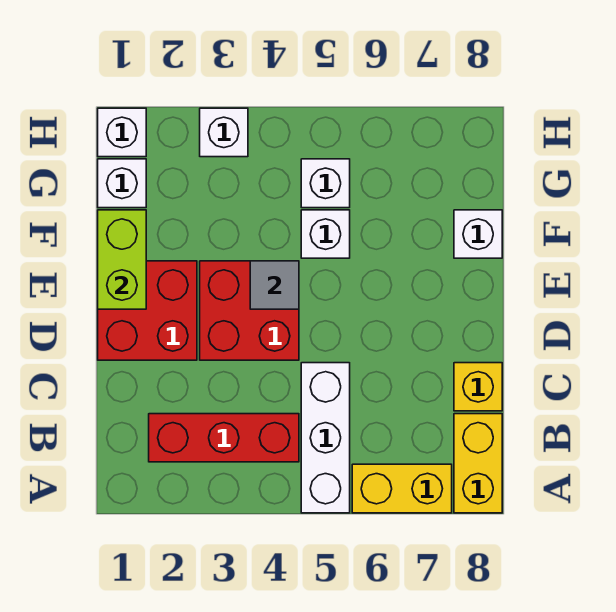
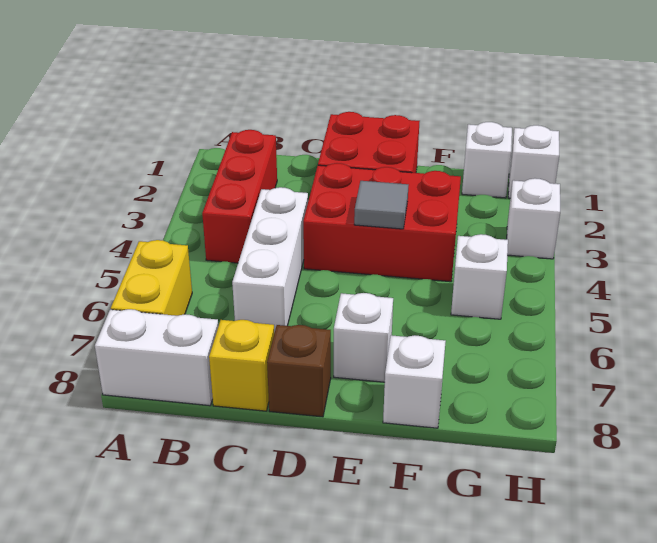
white 1x3 brick [301,363,350,513] -> white 1x3 brick turned to [232,187,308,333]
yellow 1x2 brick [454,414,502,513] -> white 1x2 brick [95,309,218,406]
red 2x2 brick [200,261,299,360] -> red 2x3 brick [303,163,461,282]
none -> brown 1x1 brick [267,325,331,417]
lime 1x2 brick [98,210,146,309] -> none
white 1x1 brick [301,210,350,258] -> white 1x1 brick moved to [334,293,393,382]

